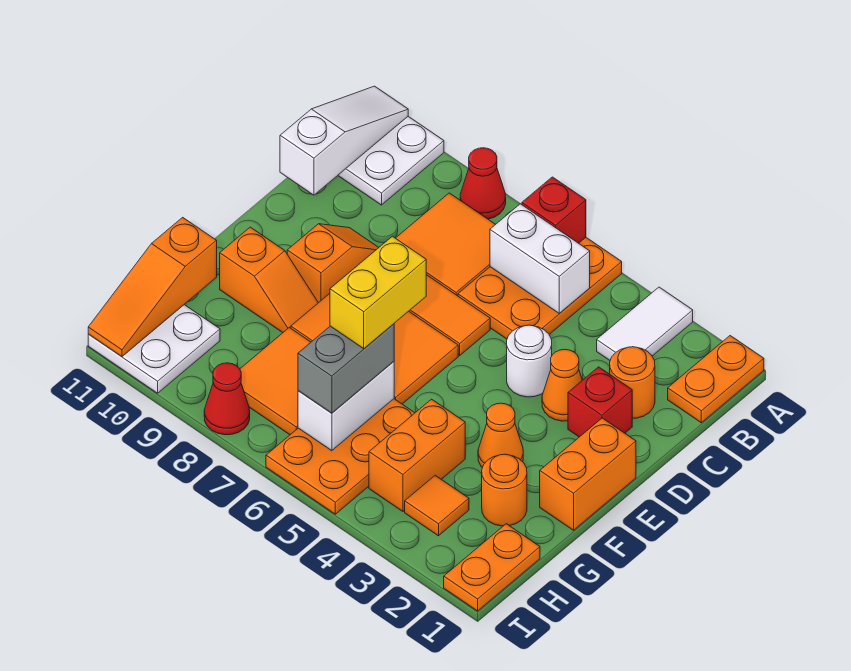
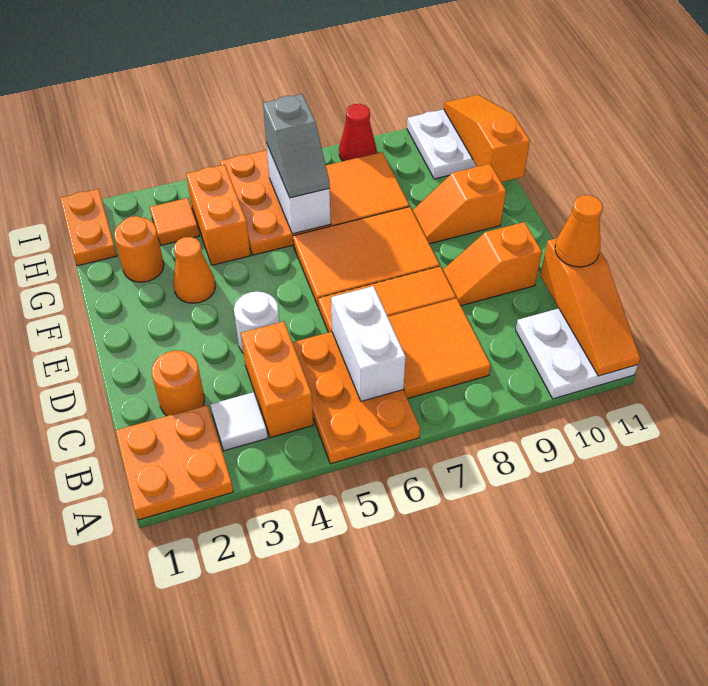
orange 1x2 plate [668,336,764,423] -> orange 2x2 plate [115,405,233,520]
white 1x2 tile [597,287,693,360] -> white 1x1 tile [210,392,268,451]
red 1x1 brick [522,177,586,243] -> none
red 1x1 cone [460,148,506,219] -> none
white 1x3 slope [280,86,408,195] -> orange 1x3 slope [540,238,640,376]
white 1x2 brick [490,204,590,314] -> white 1x2 brick turned to [331,286,406,401]
red 1x1 brick [568,367,632,437] -> none
orange 1x1 cone [542,349,582,421] -> orange 1x1 cone moved to [555,195,603,267]
orange 1x2 slope [287,224,379,303] -> orange 1x2 slope turned to [443,222,542,306]
orange 1x2 brick [540,418,636,530] -> orange 1x2 brick moved to [241,322,313,438]
yellow 1x2 brick [330,236,426,349] -> none
grey 1x2 brick [298,324,394,413] -> grey 1x2 slope [263,94,330,198]

